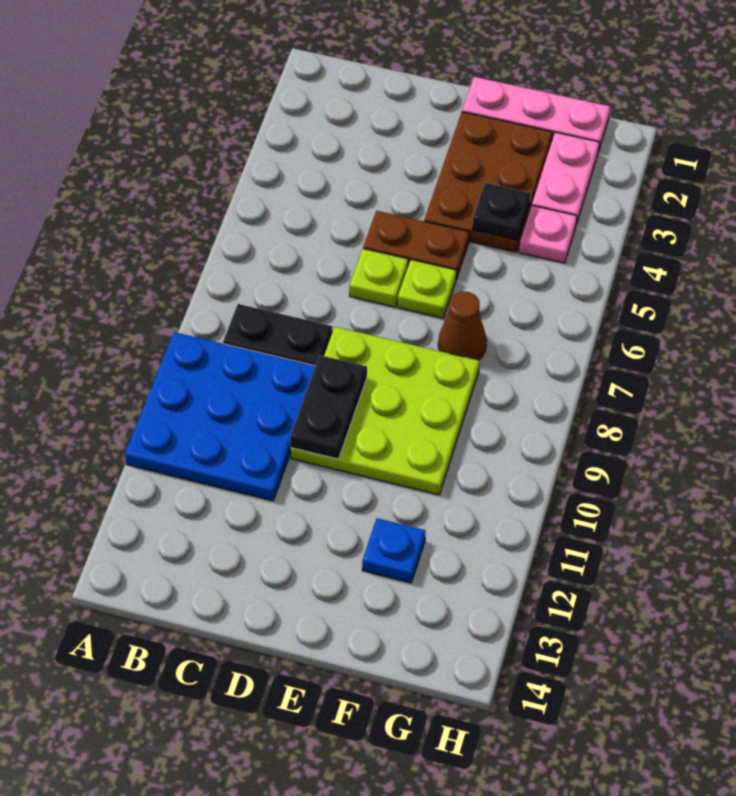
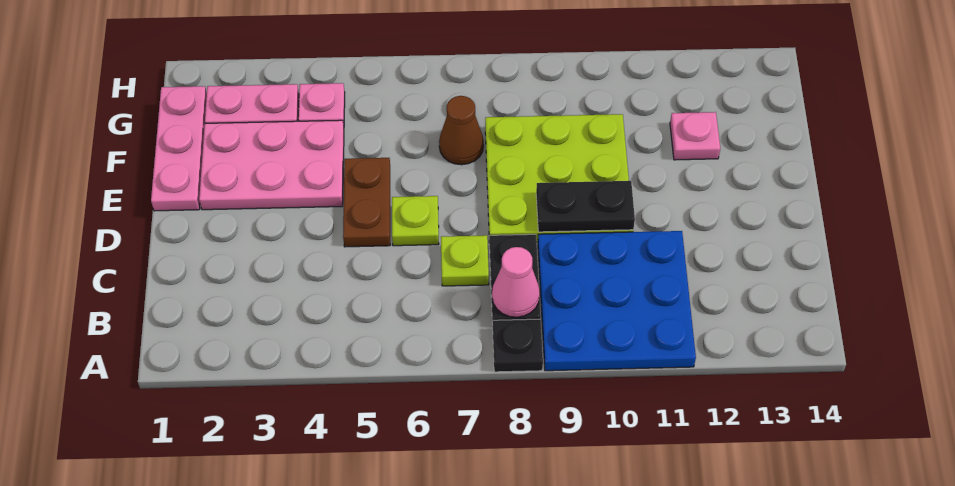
none -> pink 1x1 cone [492,247,540,317]
brown 2x3 plate [424,112,553,252] -> pink 2x3 plate [199,120,344,210]
lime 1x1 plate [398,260,456,318] -> lime 1x1 plate moved to [441,235,489,286]
black 1x1 plate [472,183,530,240] -> black 1x1 plate moved to [493,319,543,372]
blue 1x1 plate [362,518,425,583] -> pink 1x1 plate [670,112,720,160]

